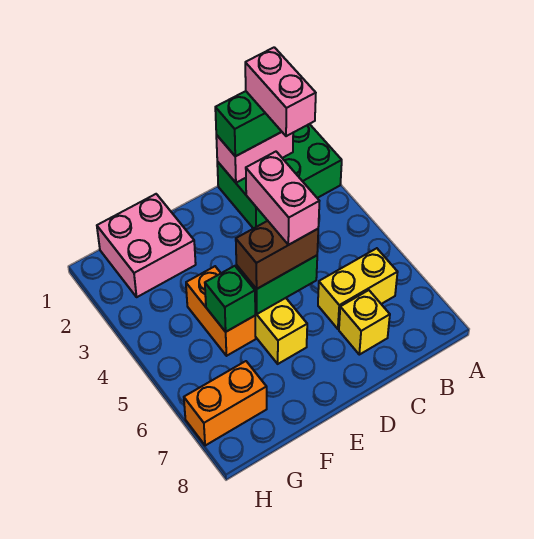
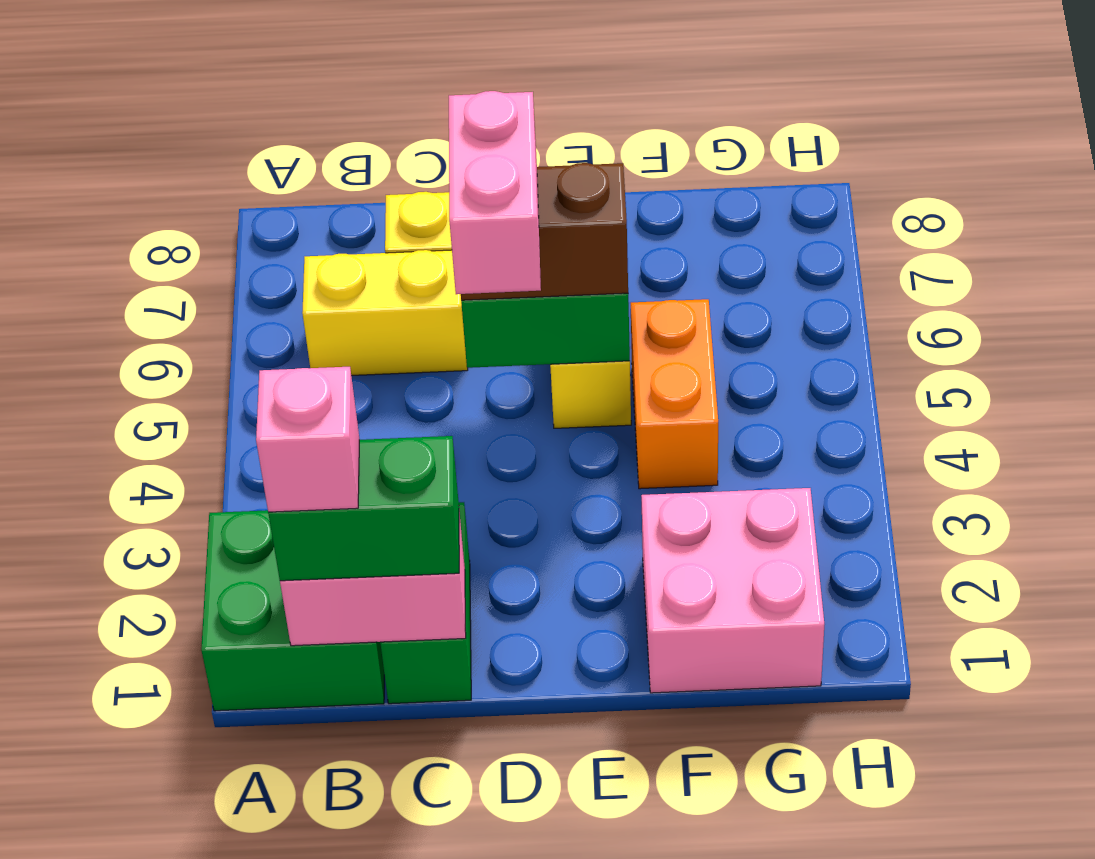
pink 1x2 brick [245,47,316,136] -> pink 1x1 brick [256,367,360,512]
green 1x1 brick [205,266,255,332] -> none
orange 1x2 brick [184,361,267,446] -> none

